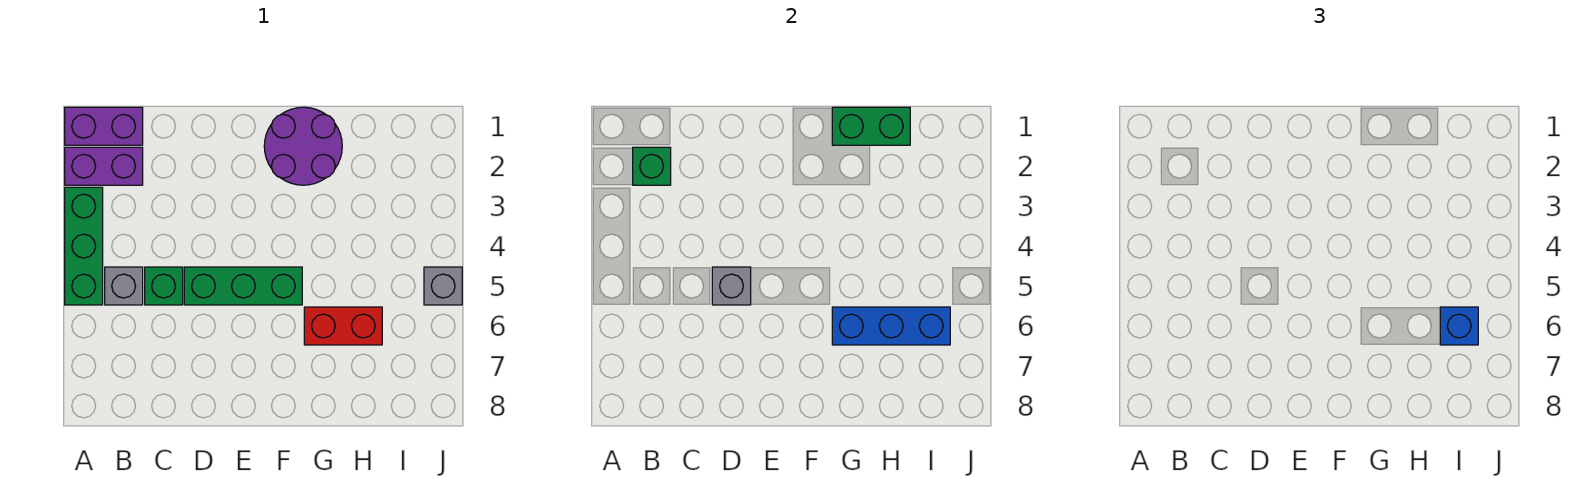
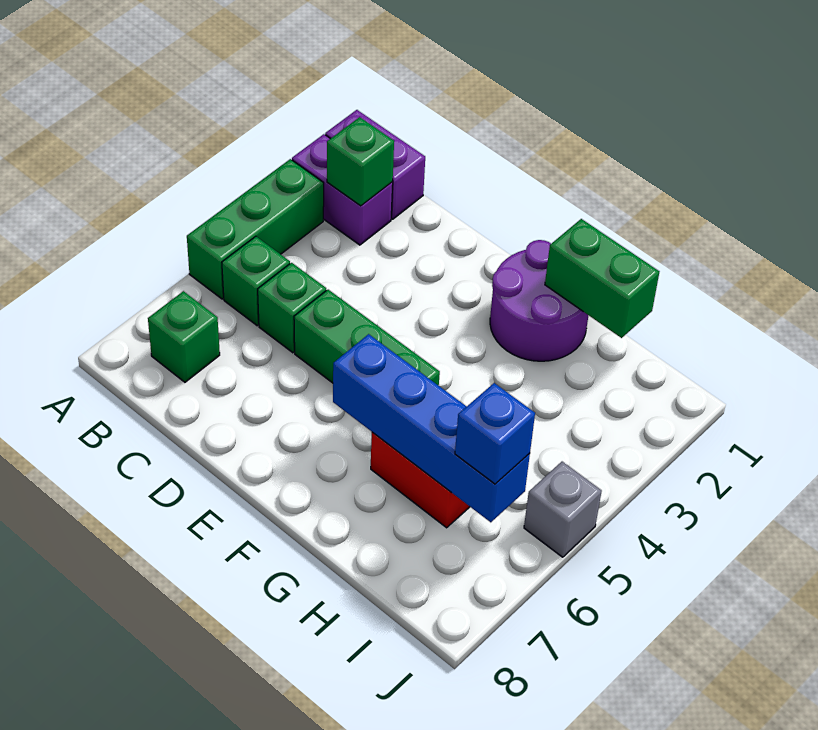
grey 1x1 brick [105,267,143,305] -> green 1x1 brick [222,236,290,326]
none -> green 1x1 brick [148,291,220,382]
grey 1x1 brick [712,267,751,305] -> none
blue 1x3 brick [832,307,950,345] -> blue 1x4 brick [333,334,530,522]

